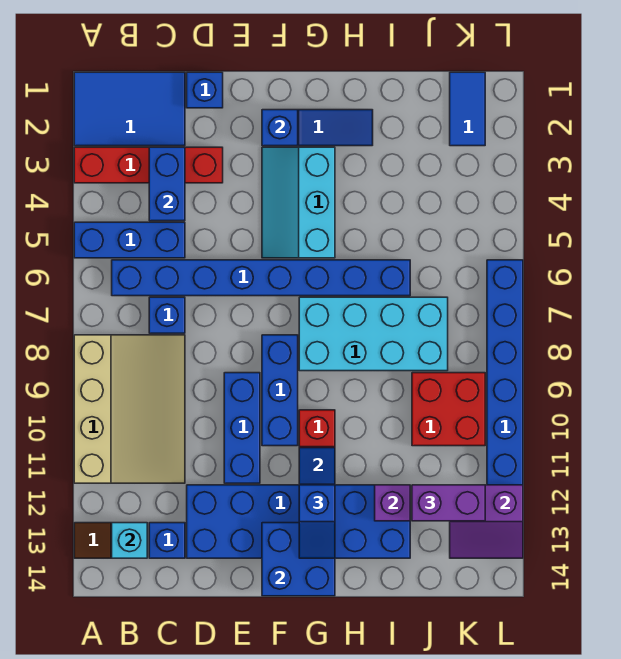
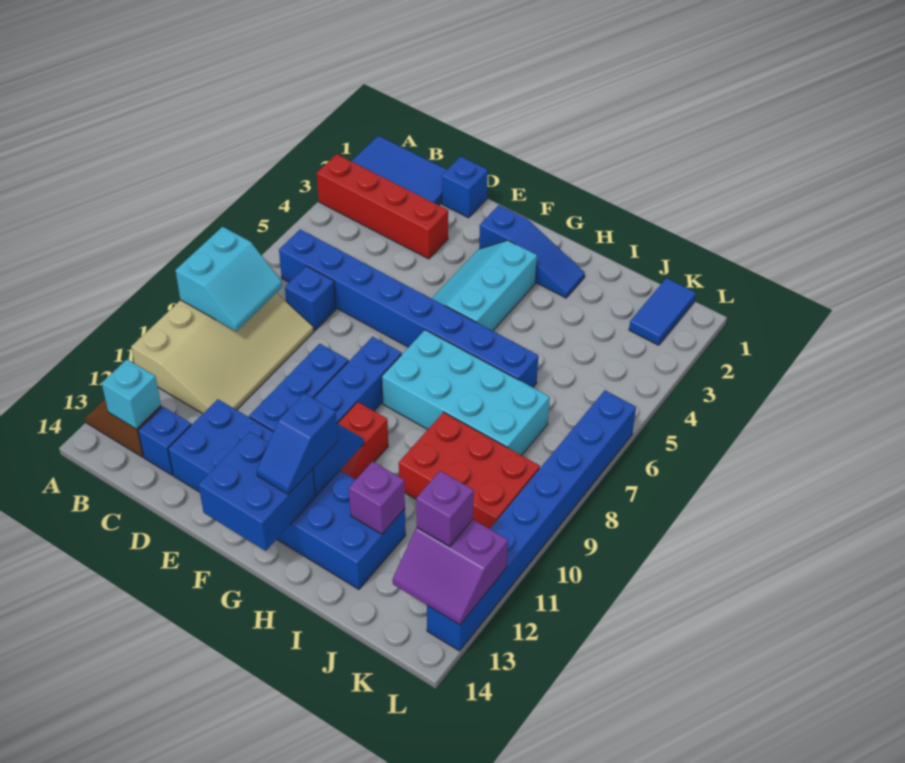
blue 1x3 brick [74,222,185,258] -> none
none -> cyan 2x2 slope [175,227,282,331]
blue 1x2 brick [149,147,185,221] -> none
blue 1x1 brick [262,110,298,146] -> none
red 2x2 brick [412,373,485,446] -> red 2x3 brick [399,412,540,529]
purple 1x2 brick [412,485,485,521] -> purple 1x1 brick [416,471,474,546]

